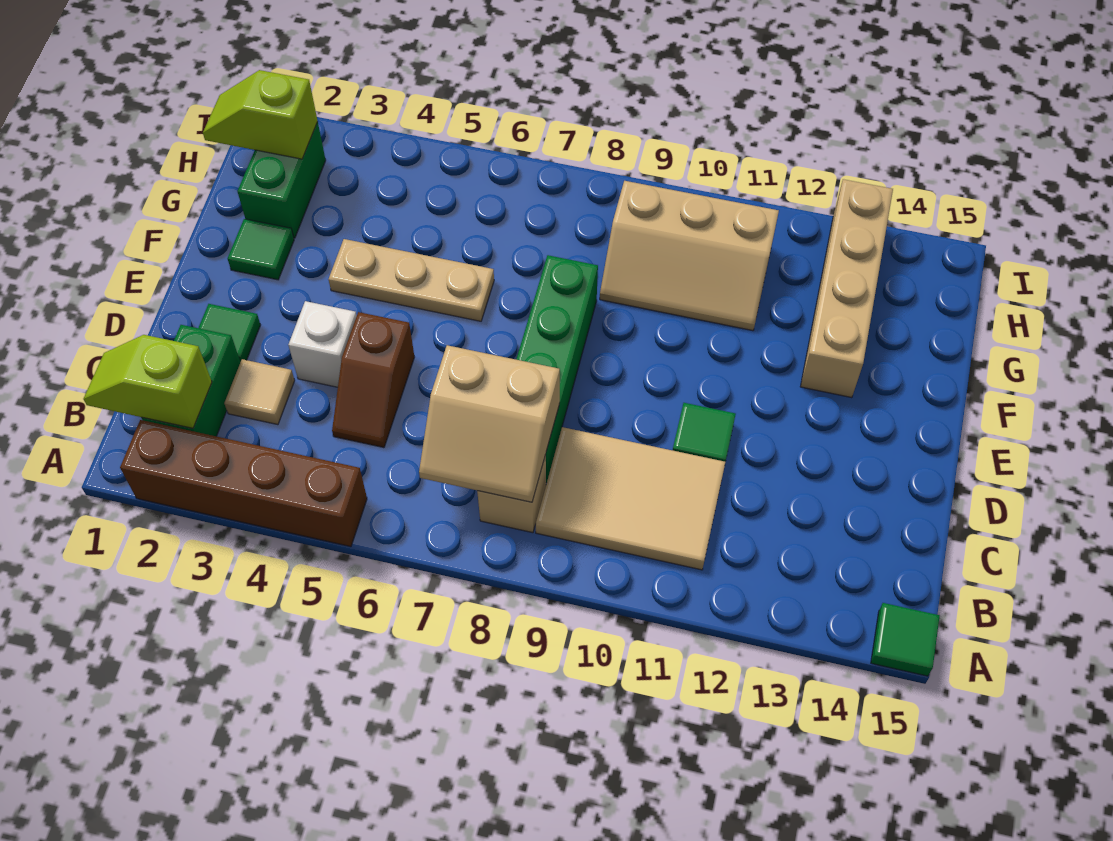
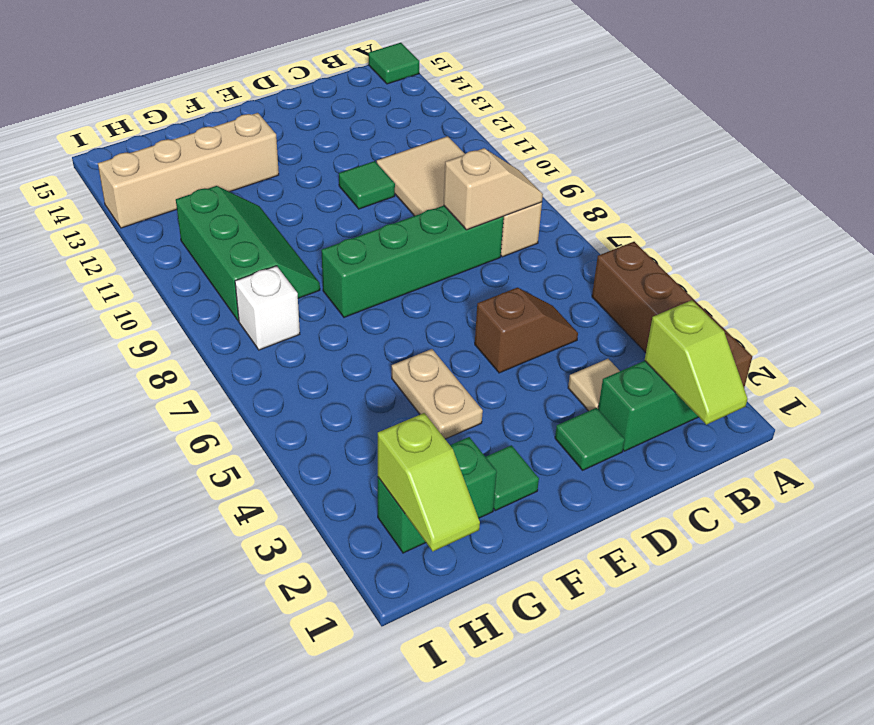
tan 2x2 slope [419,345,560,502] -> tan 1x2 slope [444,148,543,230]
white 1x1 brick [288,301,357,387] -> white 1x1 brick moved to [235,266,300,350]
tan 1x3 plate [329,239,494,321] -> tan 1x2 plate [392,349,483,439]
tan 2x3 slope [600,181,779,331] -> green 2x3 slope [176,186,320,321]

